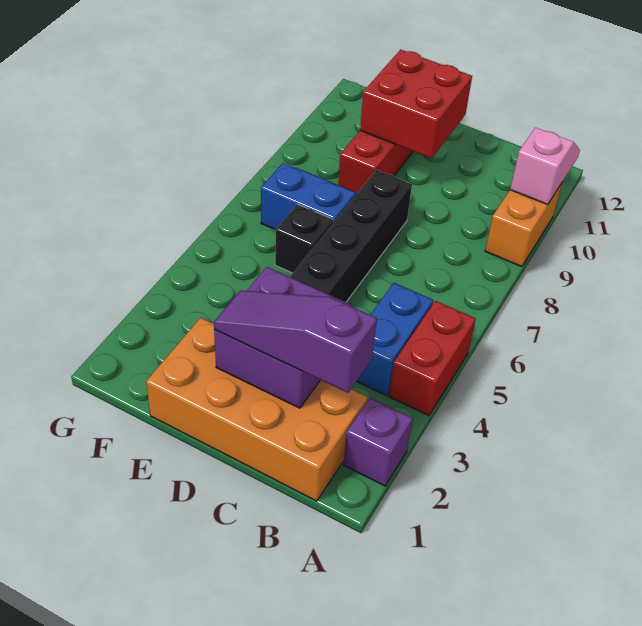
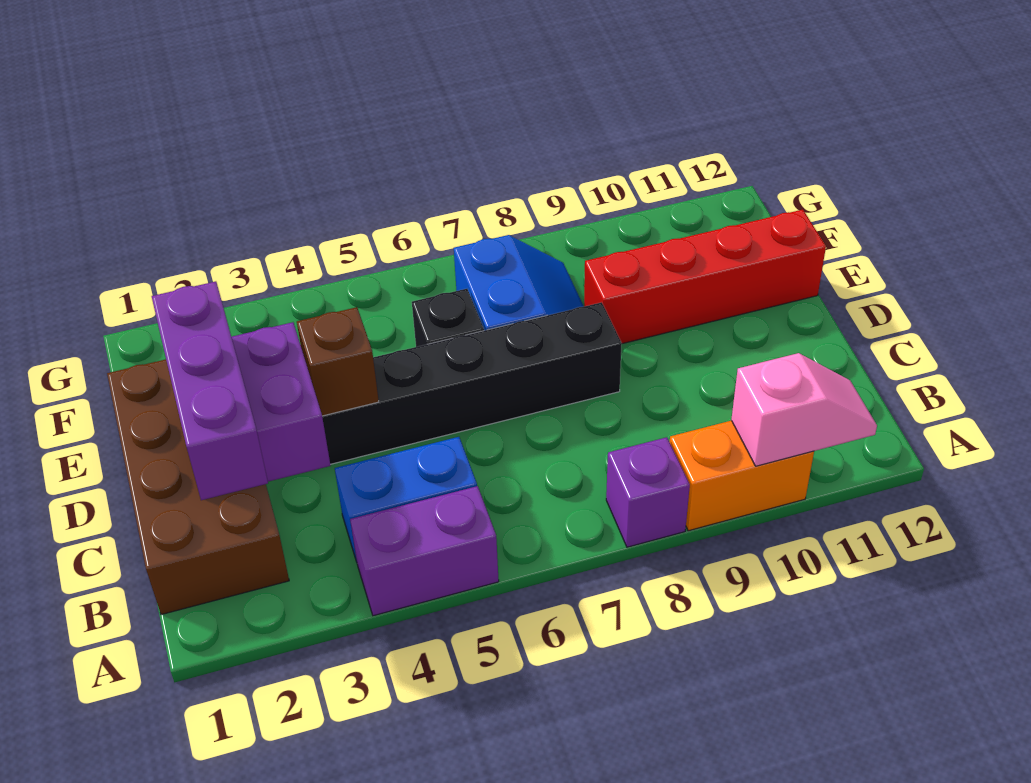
purple 1x1 brick [343,398,413,486] -> purple 1x1 brick moved to [606,437,690,547]
red 1x2 brick [389,301,476,415] -> purple 1x2 brick [350,486,499,616]
orange 2x4 brick [146,318,368,501] -> brown 2x4 brick [107,359,289,615]
purple 1x3 slope [214,290,377,393] -> purple 1x3 brick [152,281,268,500]
none -> brown 1x1 brick [297,307,379,416]
red 2x2 brick [360,50,472,159] -> none

